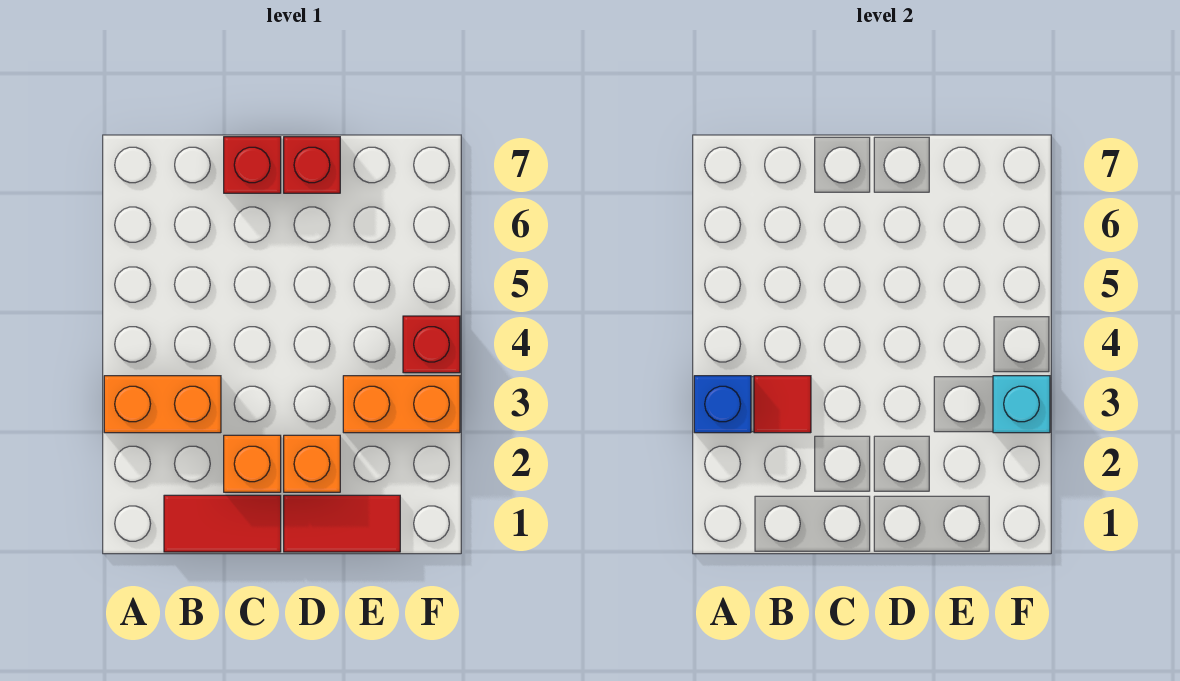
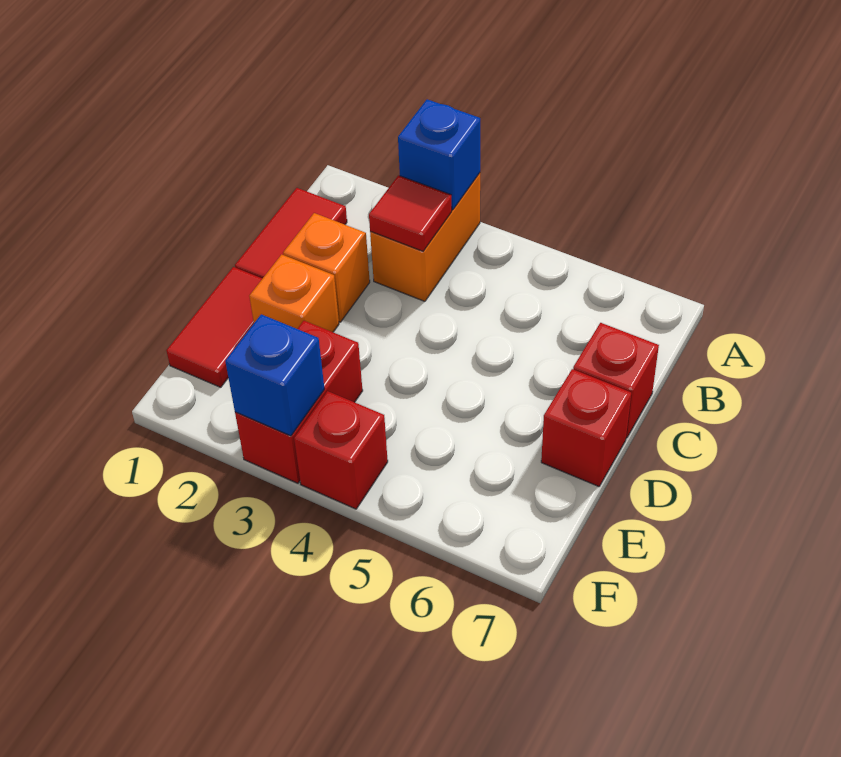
orange 1x2 brick [343,376,460,433] -> red 1x2 brick [235,321,363,483]
cyan 1x1 brick [993,376,1050,433] -> blue 1x1 brick [225,314,324,436]

